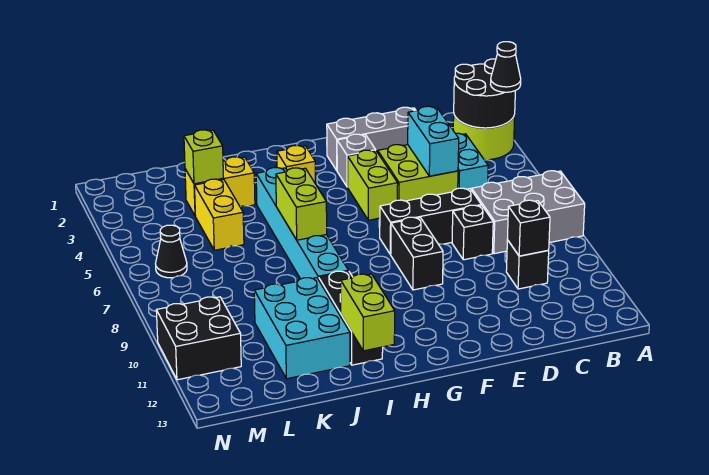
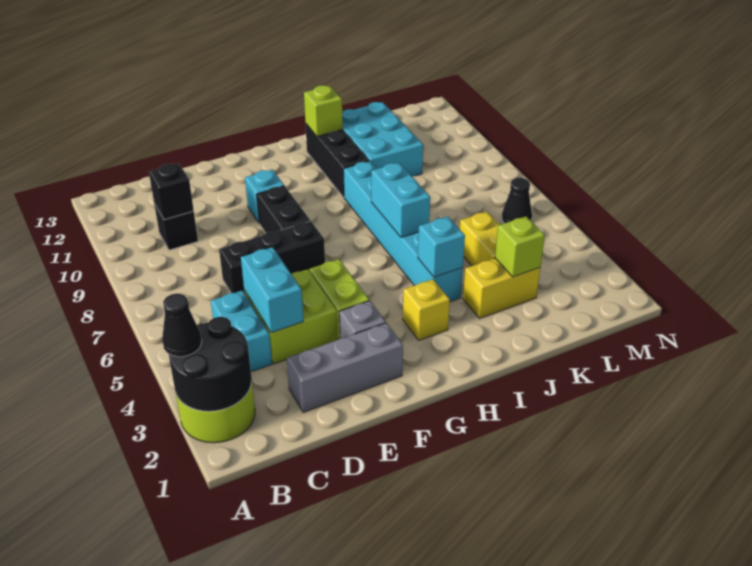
grey 2x3 brick [472,171,585,254] -> none
black 1x1 brick [452,205,493,260] -> none
none -> cyan 1x1 brick [245,169,284,222]
none -> cyan 1x1 brick [418,217,465,277]
lime 1x2 brick [276,168,327,240] -> cyan 1x2 brick [371,163,430,237]
lime 1x2 brick [340,274,395,351] -> lime 1x1 brick [304,85,343,136]
black 2x2 brick [156,297,241,380] -> none

